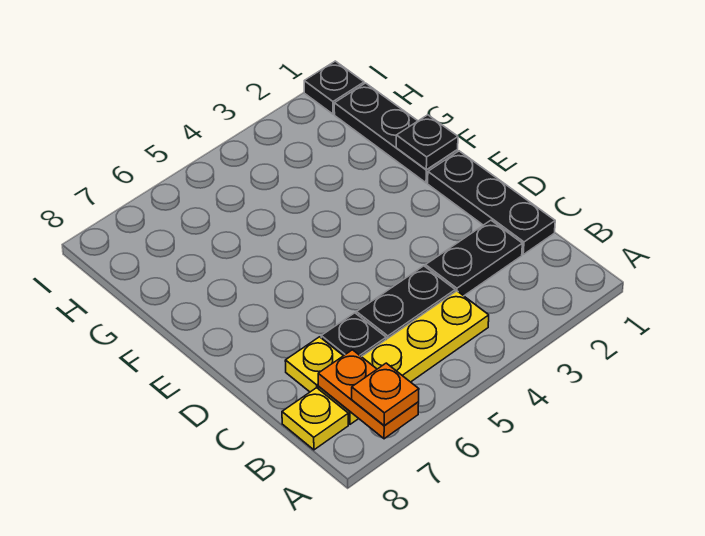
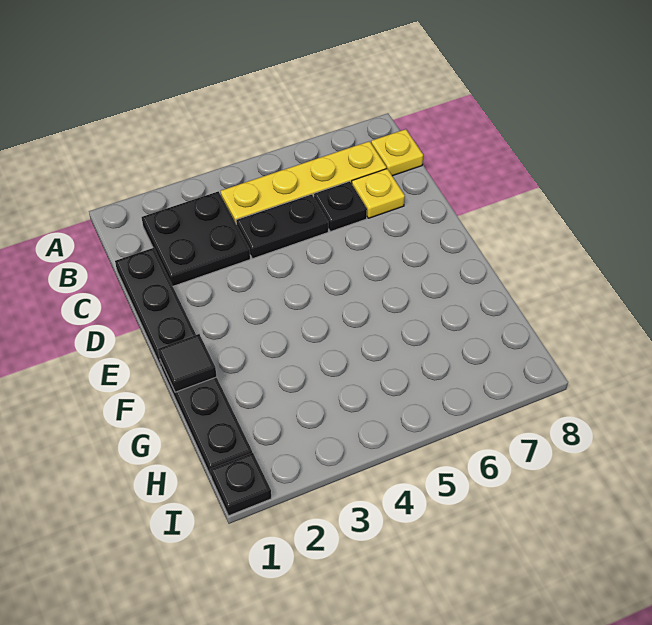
orange 1x2 plate [318,350,419,439] -> none
orange 1x1 plate [352,363,419,426] -> none
black 1x2 plate [425,220,522,296] -> black 2x2 plate [142,191,250,286]
black 1x1 plate [396,115,458,170] -> black 1x1 tile [158,334,217,392]

